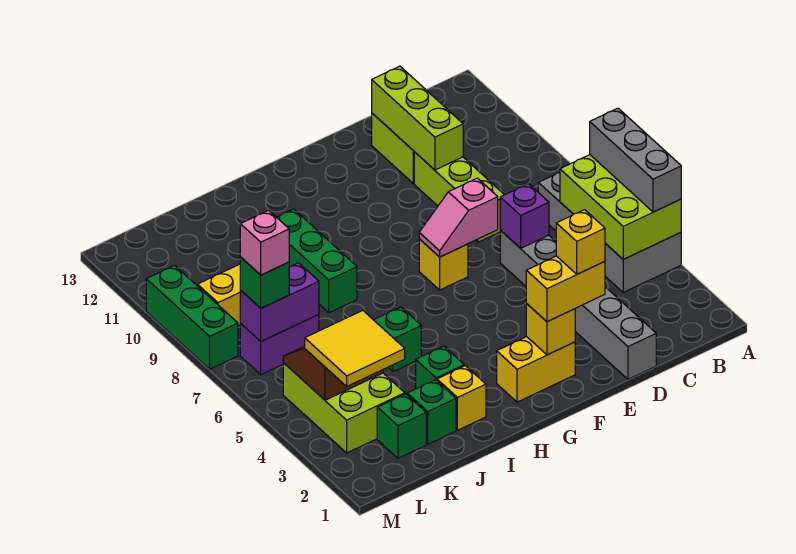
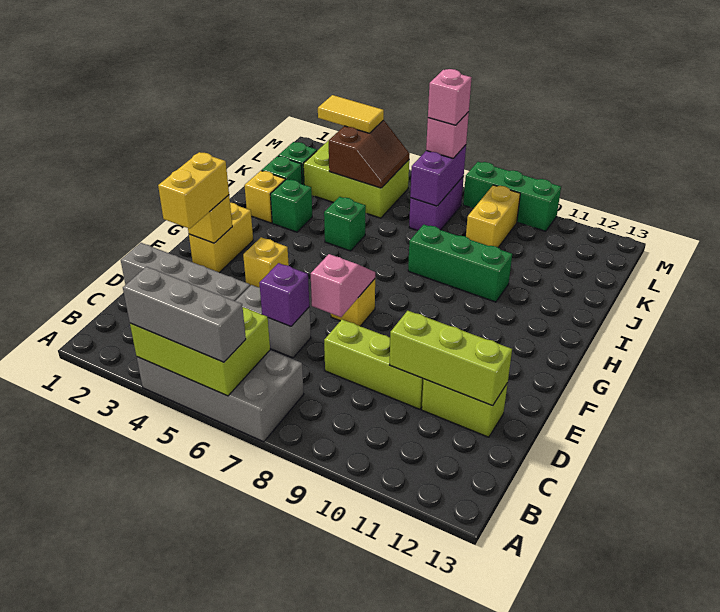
yellow 1x1 brick [556,210,605,274] -> yellow 1x1 brick moved to [243,237,289,288]
yellow 2x2 tile [305,310,405,386] -> yellow 1x2 tile [318,95,384,133]
green 1x1 brick [240,257,289,308] -> pink 1x1 brick [426,112,469,158]

